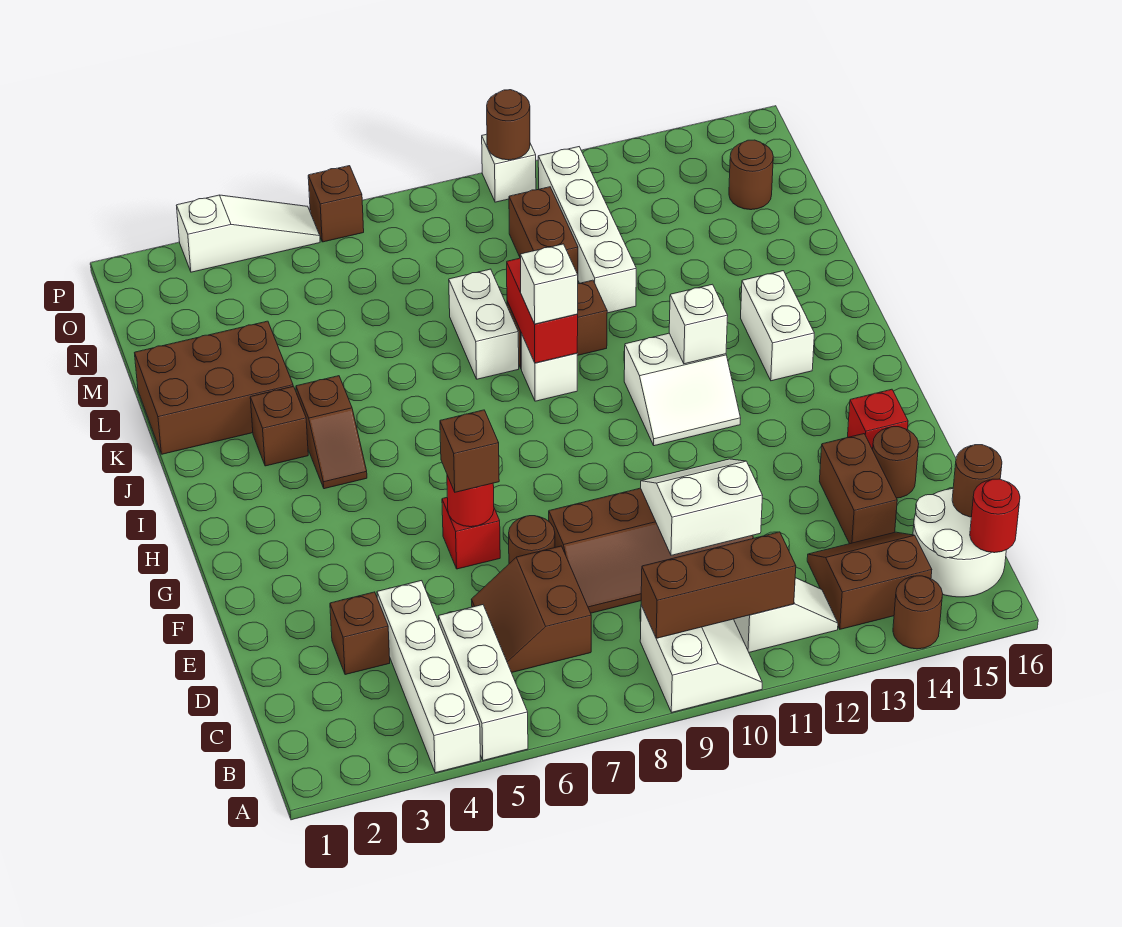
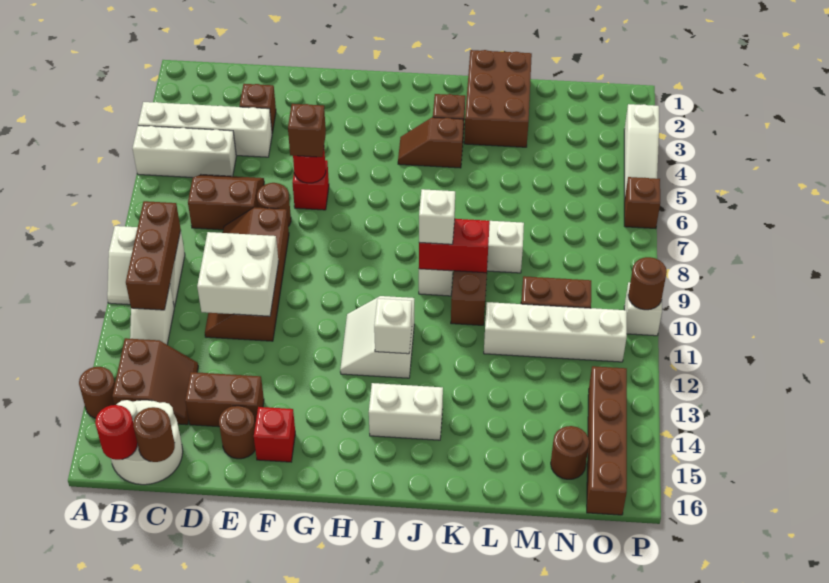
white 2x2 slope [641,459,763,555] -> white 2x2 brick [197,232,279,316]
none -> brown 1x4 brick [587,366,627,515]

